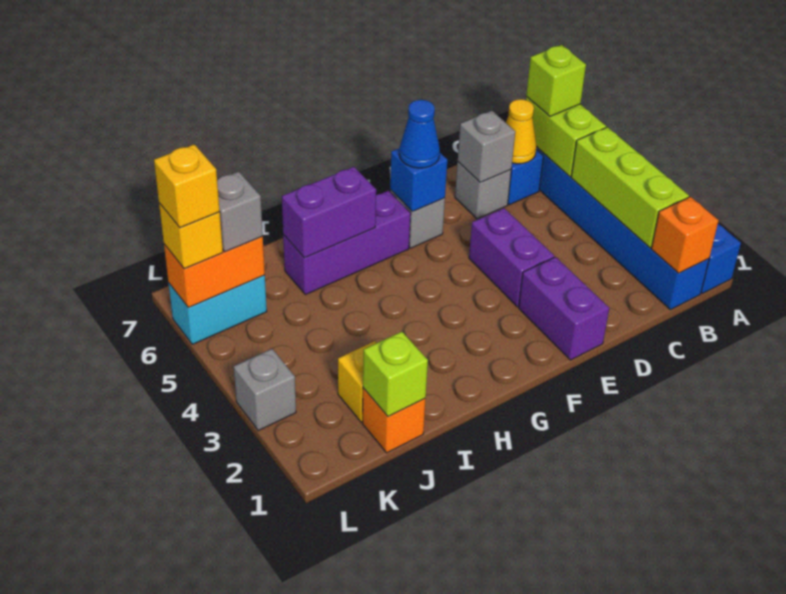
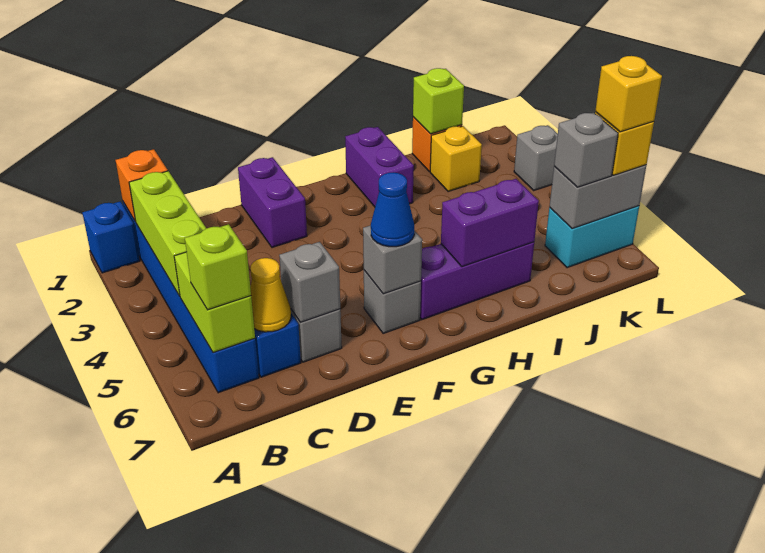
purple 1x2 brick [469,208,554,307] -> purple 1x2 brick moved to [345,127,414,207]
blue 1x1 brick [390,148,447,211] -> grey 1x1 brick [363,225,422,294]
orange 1x2 brick [164,236,265,308] -> grey 1x2 brick [549,165,646,229]

